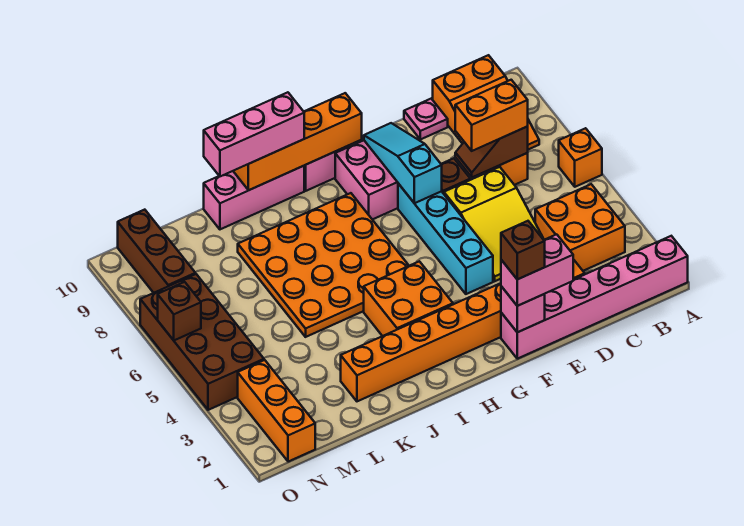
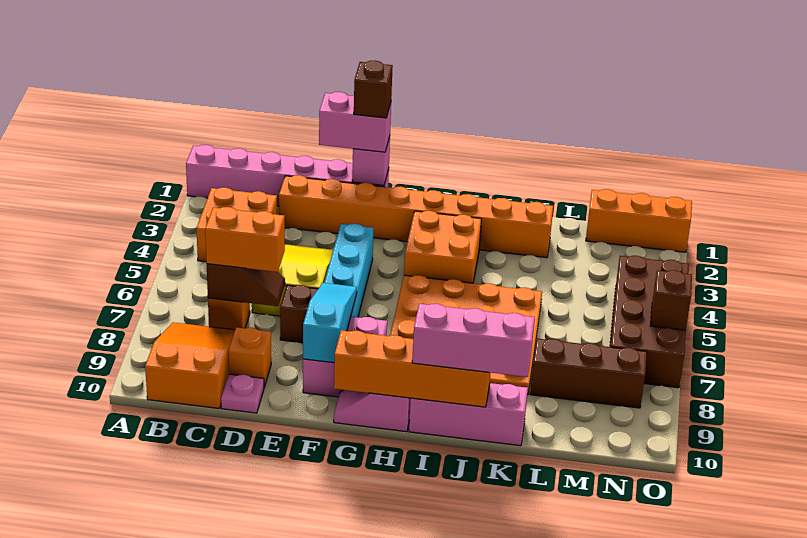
orange 1x1 brick [559,128,602,187] -> orange 1x1 brick moved to [228,327,271,387]
cyan 1x3 slope [364,123,442,203] -> cyan 1x3 slope turned to [303,283,357,363]
orange 1x3 brick [238,360,315,462] -> orange 1x3 brick turned to [586,189,692,252]
brown 1x3 brick [118,210,195,293] -> brown 1x3 brick turned to [530,339,647,408]

